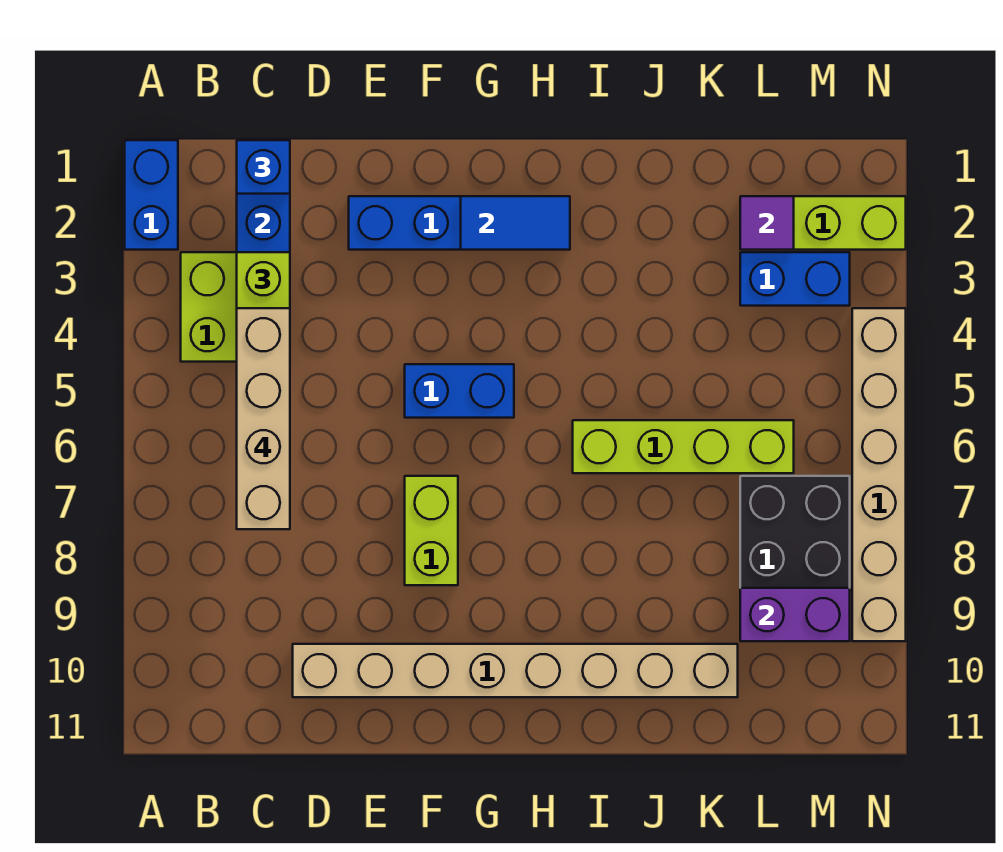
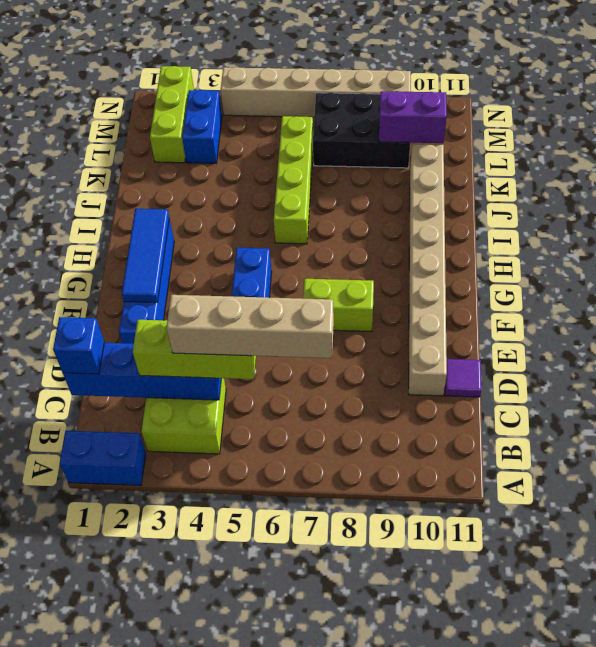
blue 1x2 tile [461,196,570,250] -> blue 1x3 tile [122,209,169,303]
purple 1x1 tile [740,196,794,250] -> purple 1x1 tile moved to [445,359,481,397]
purple 1x2 brick [740,588,850,641] -> purple 1x2 brick turned to [379,91,447,143]

